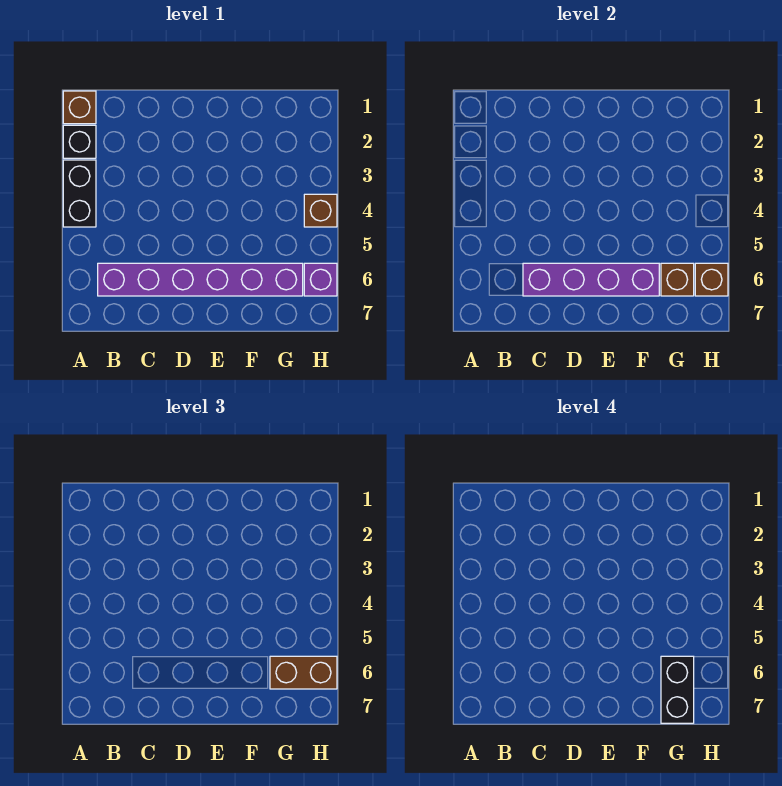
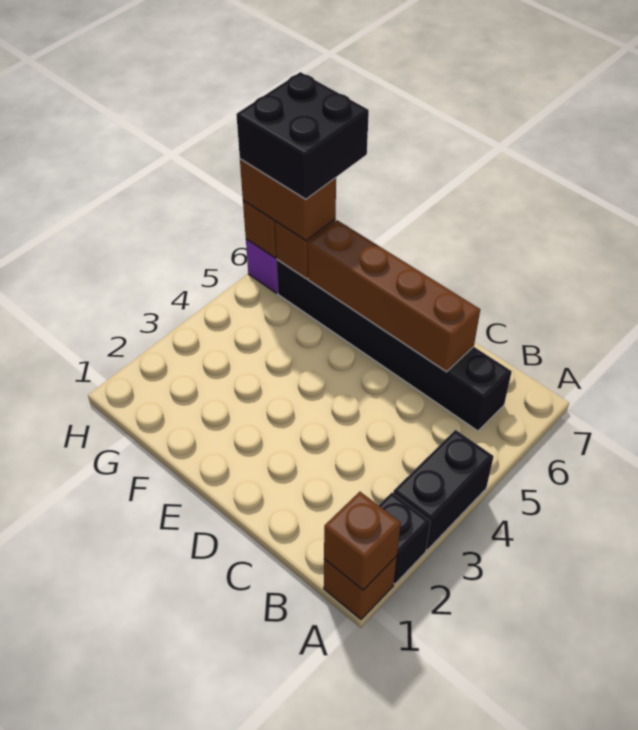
purple 1x6 brick [98,263,303,296] -> black 1x6 brick [277,260,512,431]
purple 1x4 brick [523,263,659,296] -> brown 1x4 brick [308,220,480,372]
black 1x2 brick [661,656,694,723] -> black 2x2 brick [236,72,369,199]
brown 1x1 brick [304,194,337,227] -> brown 1x1 brick moved to [324,492,401,590]

